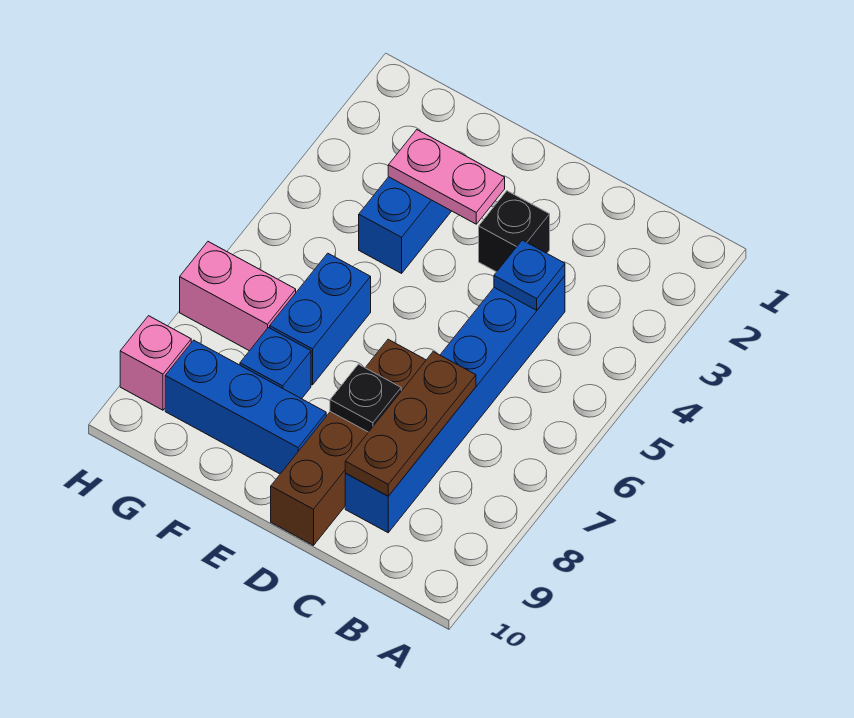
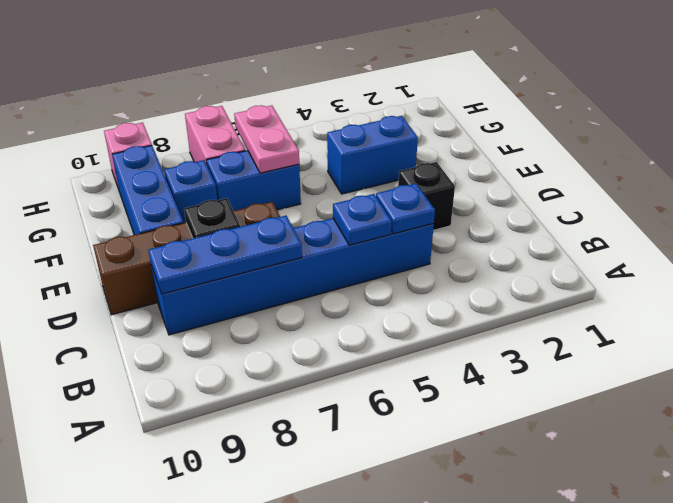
none -> blue 1x1 plate [333,194,392,245]
brown 1x3 plate [345,352,476,496] -> blue 1x3 plate [148,216,302,294]
pink 1x2 plate [388,130,505,224] -> pink 1x2 plate moved to [234,105,299,173]

